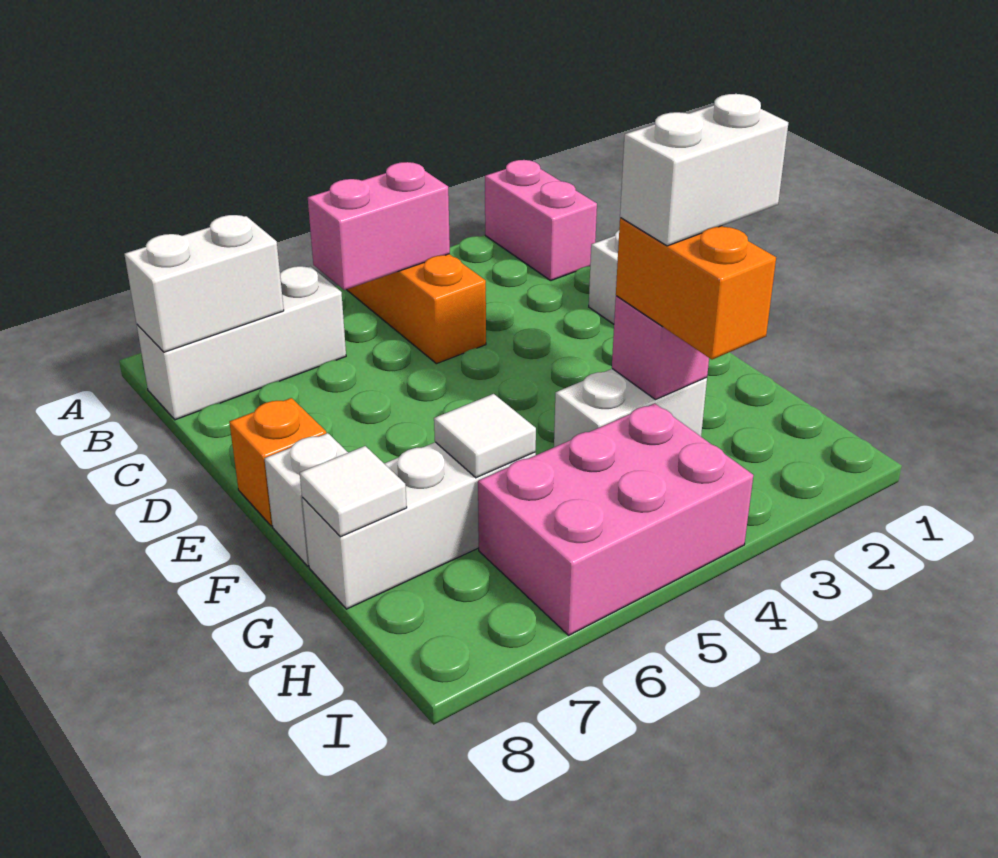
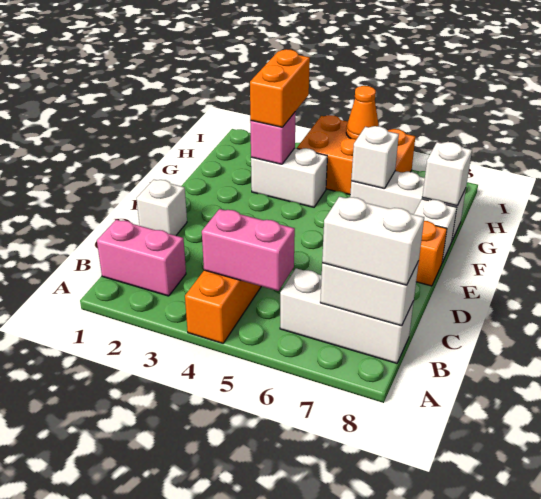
pink 1x2 brick [485,160,597,281] -> pink 1x2 brick turned to [97,220,186,296]
white 1x2 brick [620,94,788,246] -> white 1x2 brick moved to [322,197,424,285]
white 1x1 tile [434,394,536,478] -> white 1x1 brick [351,126,399,189]
white 1x1 tile [300,446,407,537] -> white 1x1 brick [422,142,472,206]
pink 2x3 brick [478,403,753,635] -> orange 2x3 brick [297,115,415,195]
none -> orange 1x1 cone [346,86,379,139]

